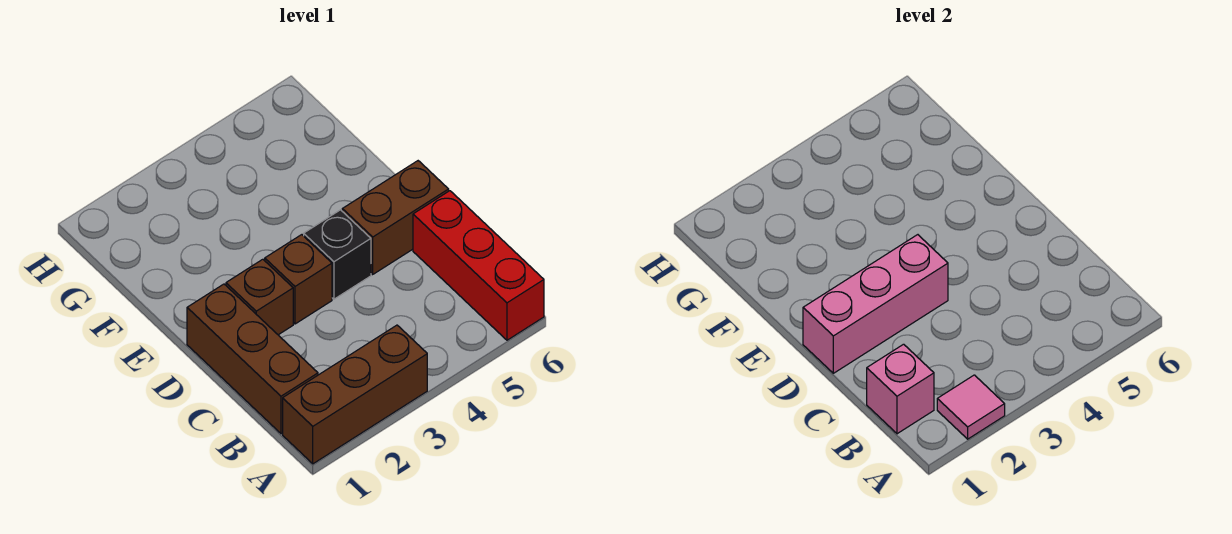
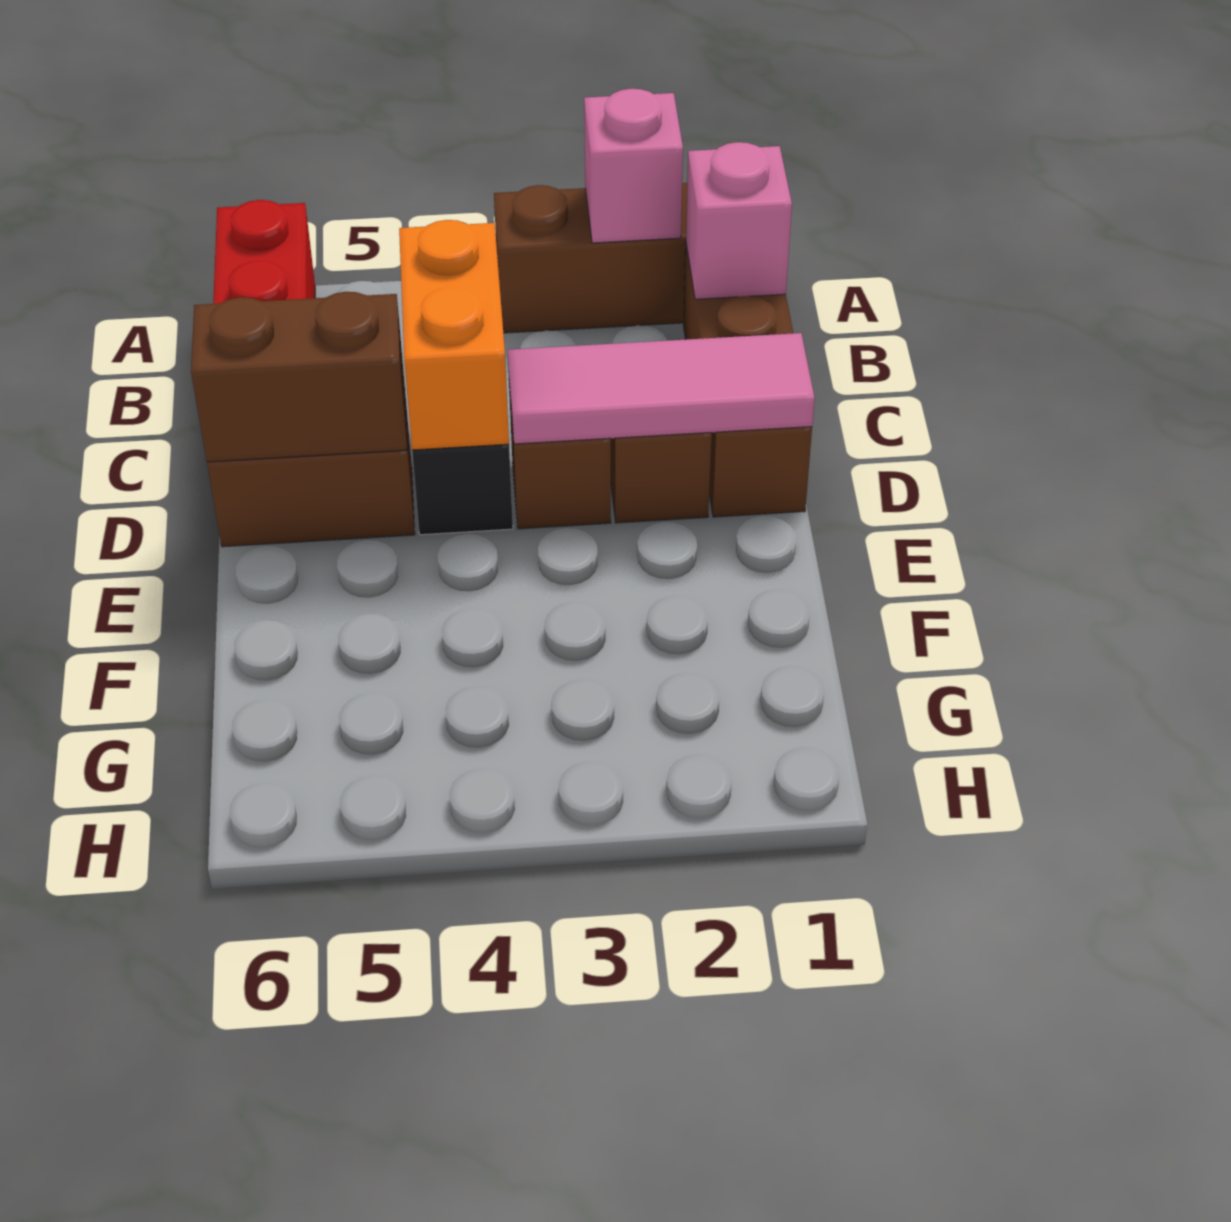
pink 1x1 tile [937,375,1005,439] -> pink 1x1 brick [584,89,683,243]
none -> orange 1x2 brick [399,220,509,450]
pink 1x3 brick [803,235,948,373] -> pink 1x3 tile [508,333,815,444]
none -> brown 1x2 brick [191,292,407,462]

